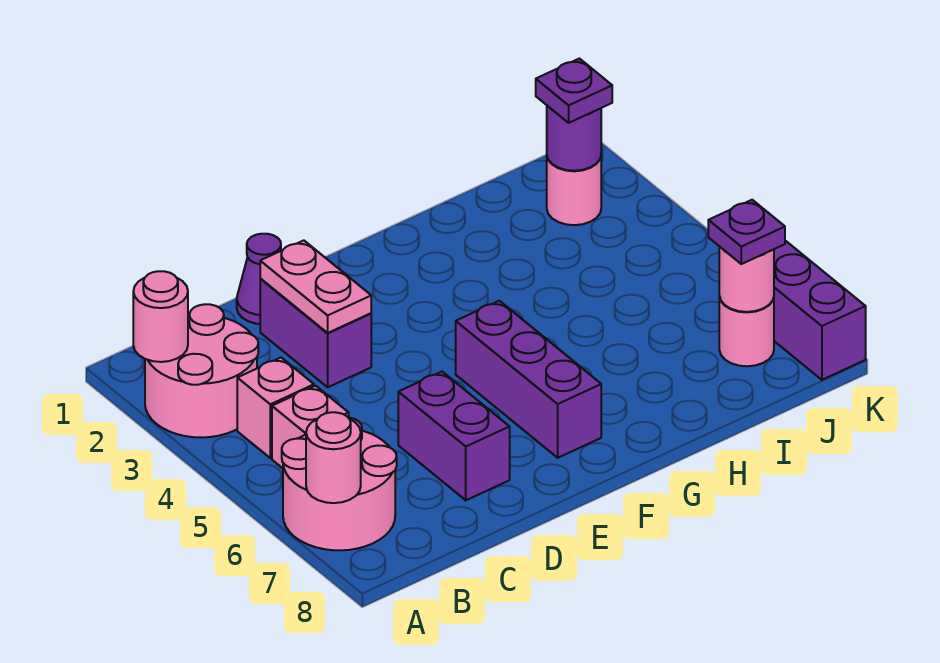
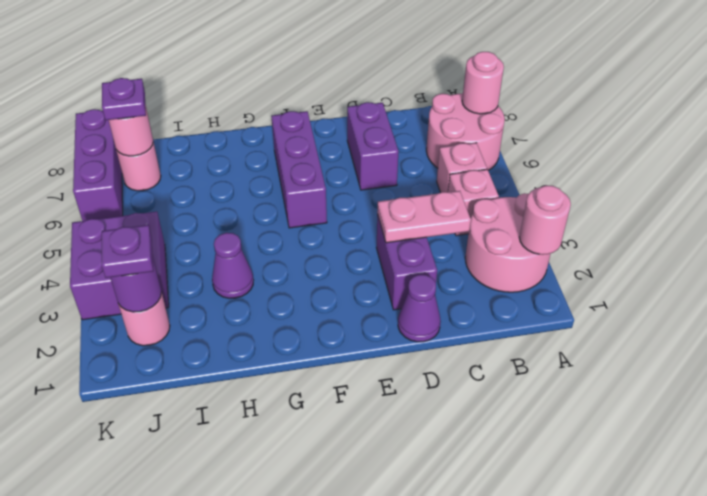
pink 1x2 plate [260,240,371,333] -> pink 1x2 plate turned to [377,191,471,243]
none -> purple 1x1 cone [212,233,253,298]
none -> purple 2x2 brick [70,212,169,320]

